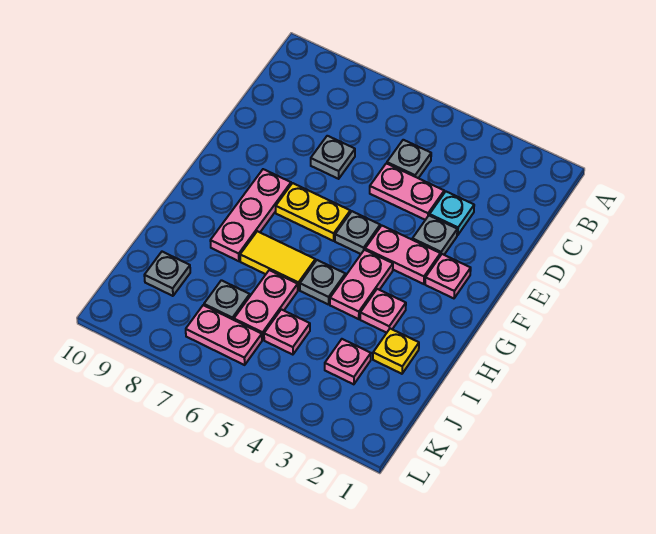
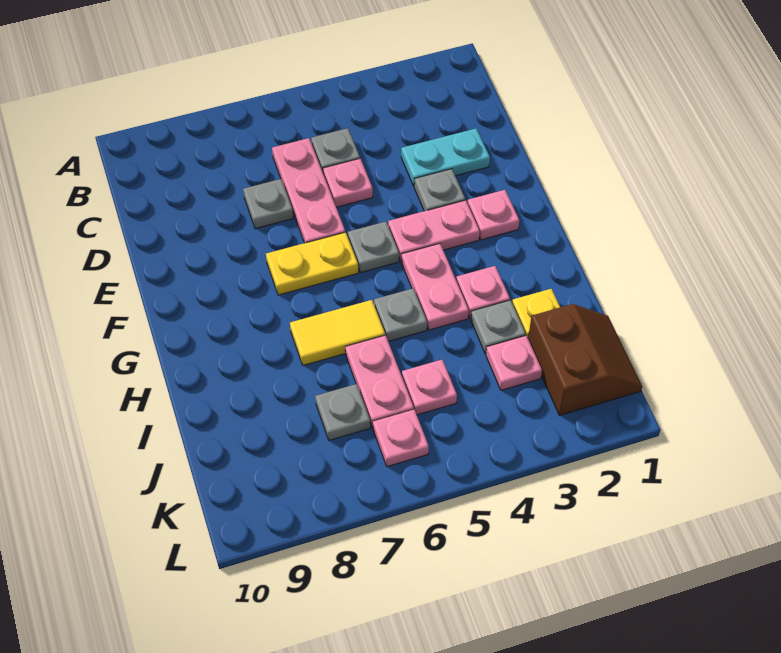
cyan 1x1 plate [430,192,474,235] -> cyan 1x2 plate [401,129,490,186]
pink 1x2 plate [370,163,444,220] -> pink 1x1 plate [323,159,373,207]
pink 1x3 plate [210,169,291,261] -> pink 1x3 plate moved to [272,138,345,243]
none -> brown 2x2 slope [528,304,642,415]
grey 1x1 plate [144,252,190,296] -> grey 1x1 plate moved to [471,300,526,354]
pink 1x2 plate [186,305,262,365] -> pink 1x1 plate [373,409,429,467]

